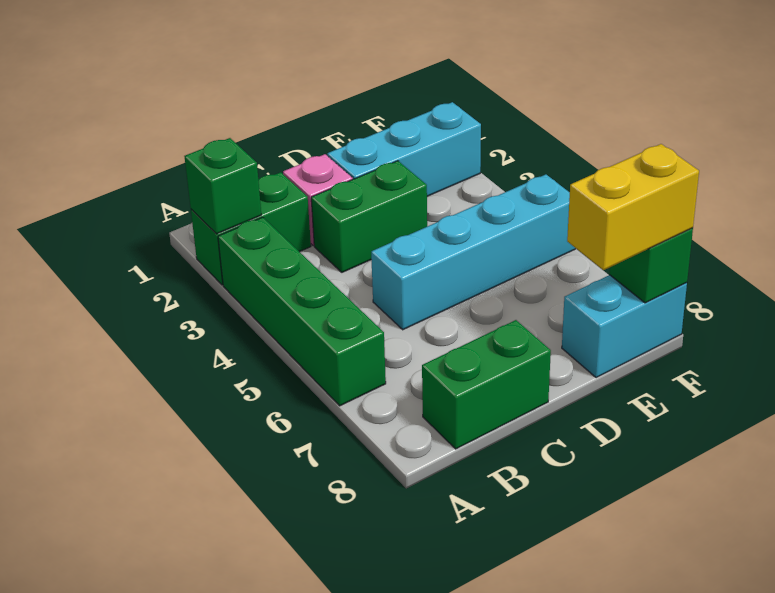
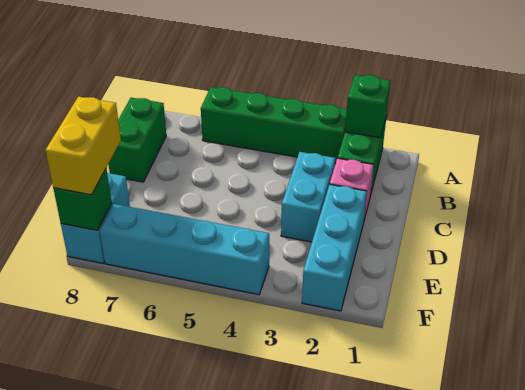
green 1x2 brick [311,161,427,272] -> cyan 1x2 brick [281,152,335,242]
cyan 1x4 brick [371,174,575,330] -> cyan 1x4 brick turned to [100,204,269,295]

